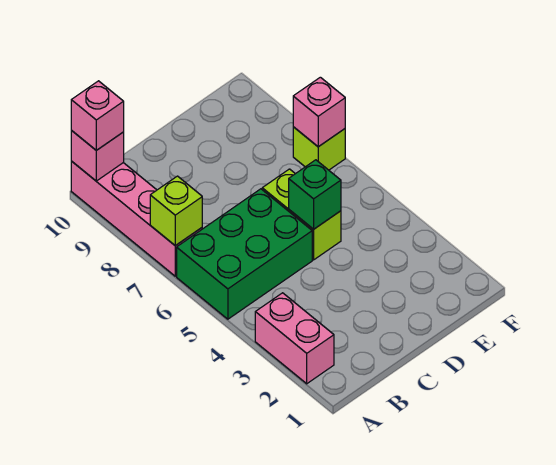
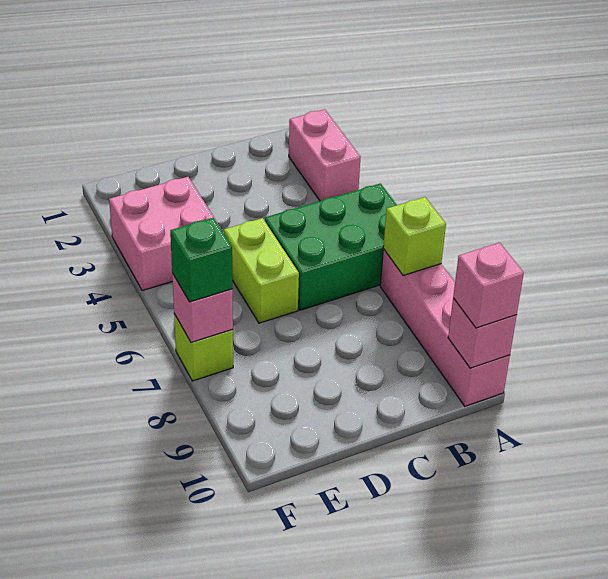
green 1x1 brick [289,160,341,229] -> green 1x1 brick moved to [170,218,233,302]
none -> pink 2x2 brick [109,177,220,291]

